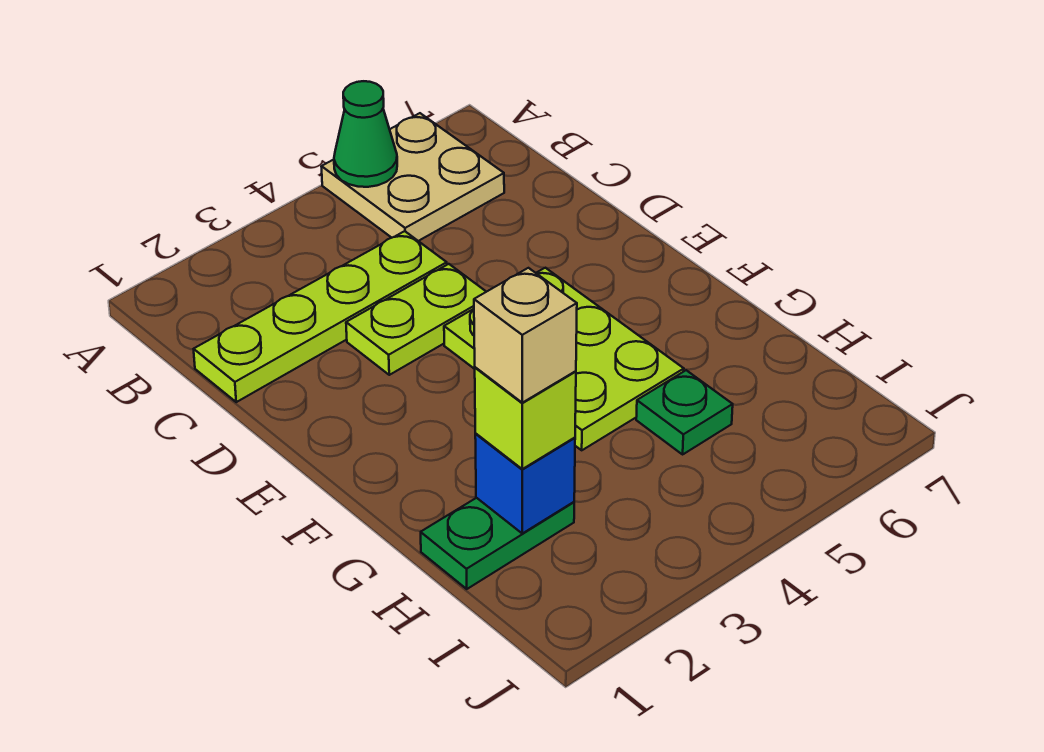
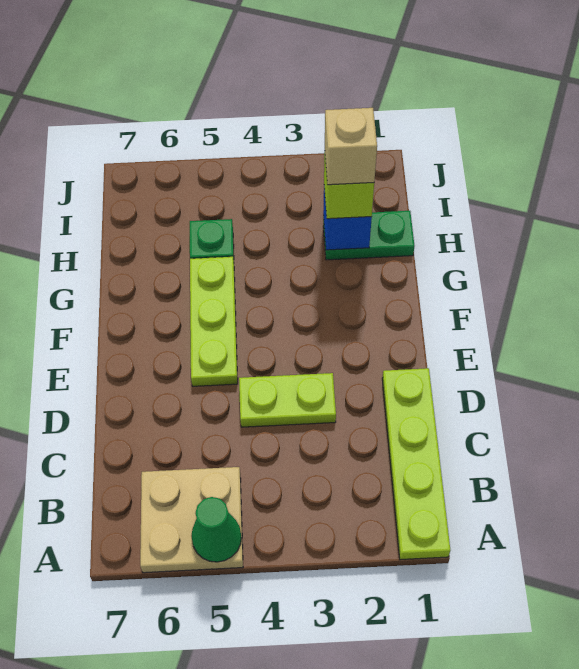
lime 1x4 plate [194,231,447,402] -> lime 1x4 plate turned to [382,368,450,560]
lime 2x3 plate [444,268,684,450] -> lime 1x3 plate [190,257,238,386]

